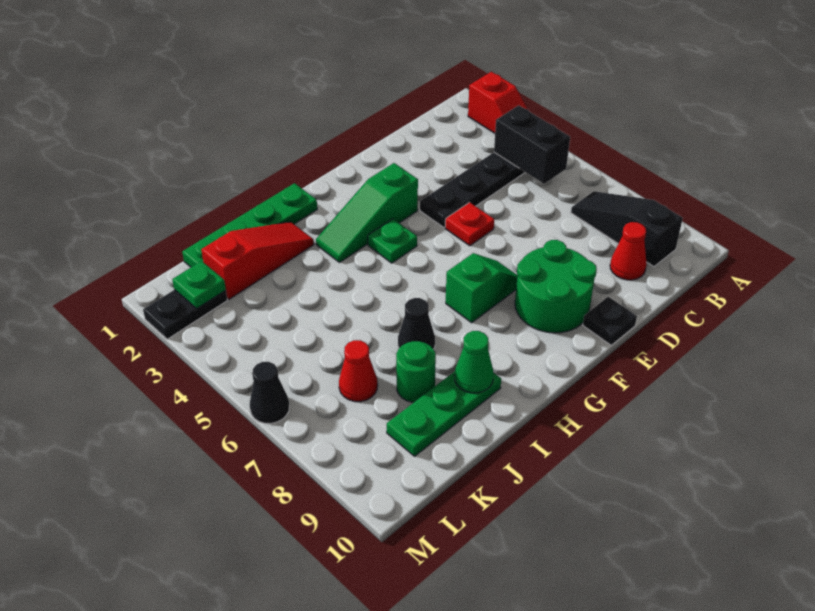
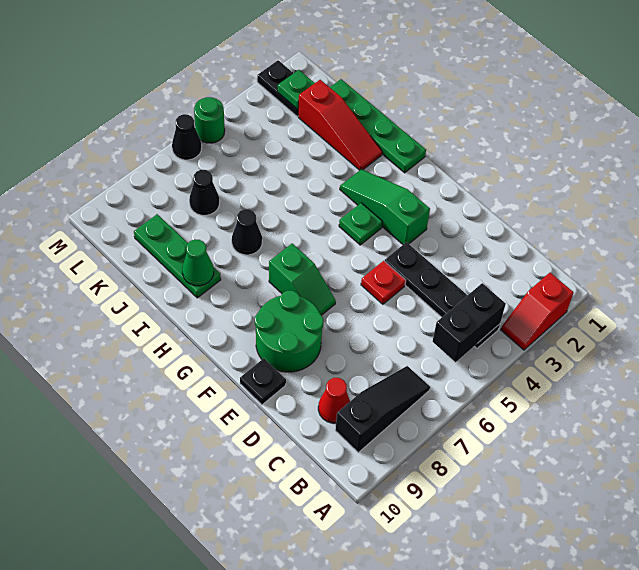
green 1x1 round brick [396,341,436,402] -> green 1x1 round brick moved to [194,97,225,143]
red 1x1 cone [339,340,378,402] -> black 1x1 cone [189,170,220,215]

